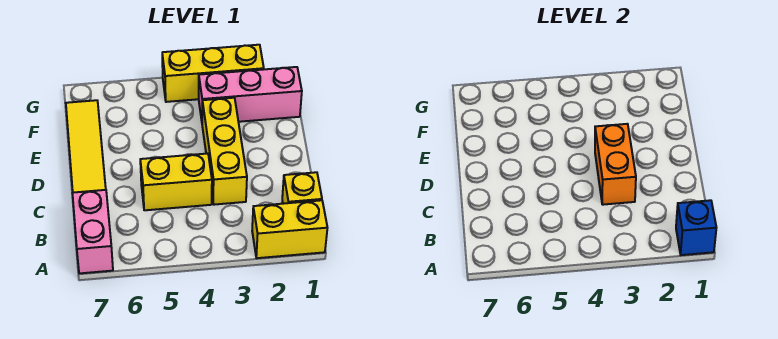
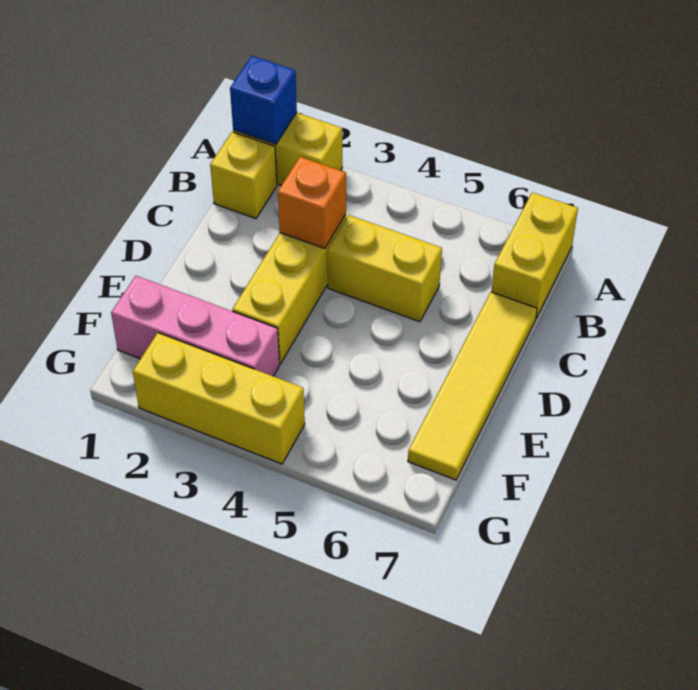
pink 1x2 brick [73,190,113,273] -> yellow 1x2 brick [491,192,578,318]
orange 1x2 brick [595,124,636,205] -> orange 1x1 brick [278,157,346,249]

